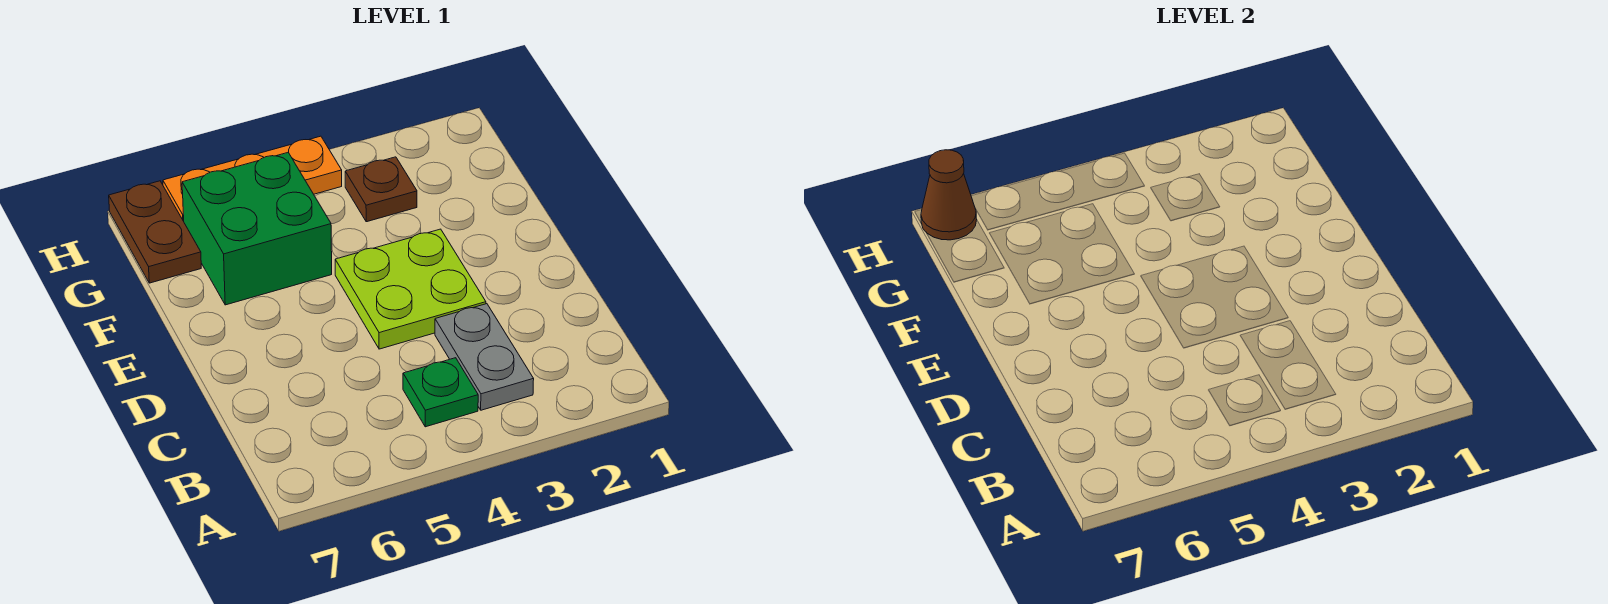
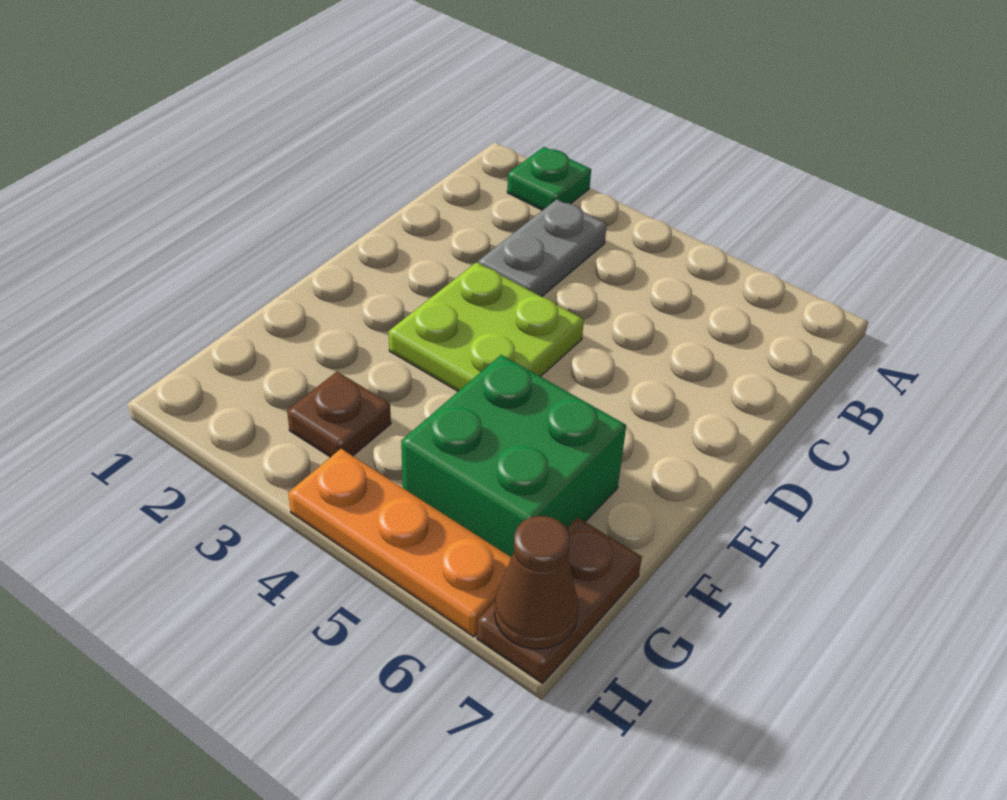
green 1x1 plate [403,358,478,427] -> green 1x1 plate moved to [507,147,591,210]

